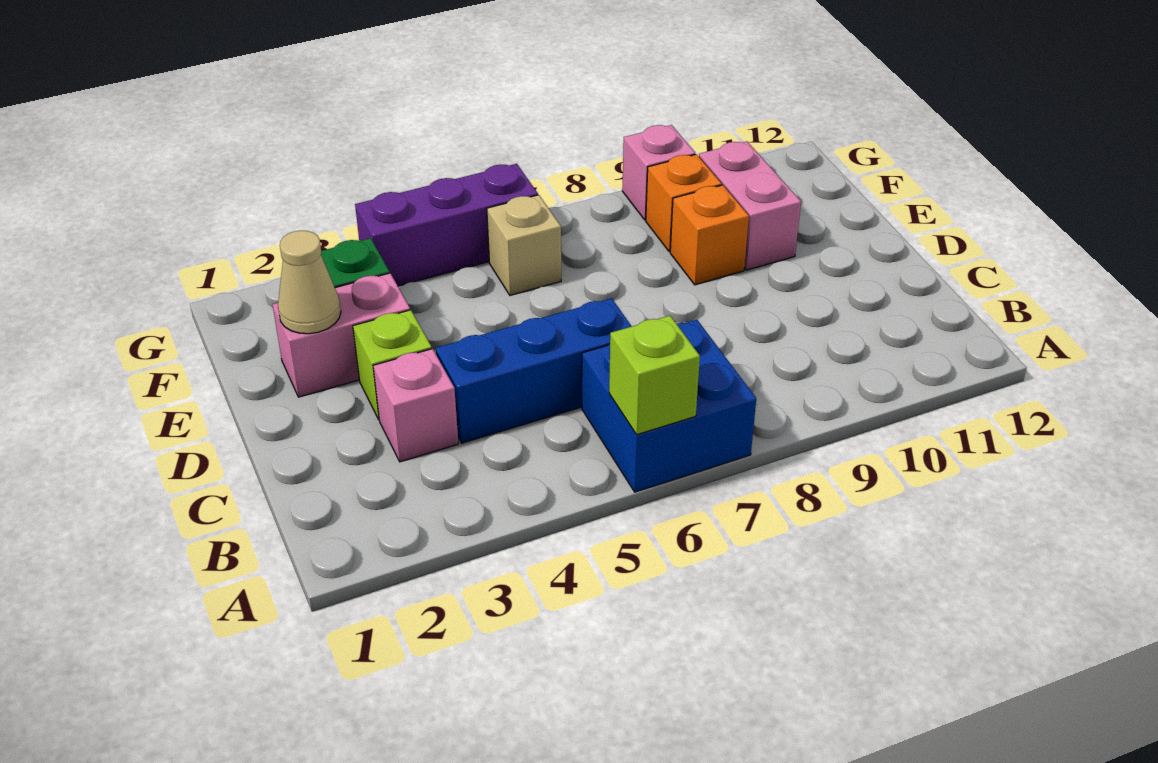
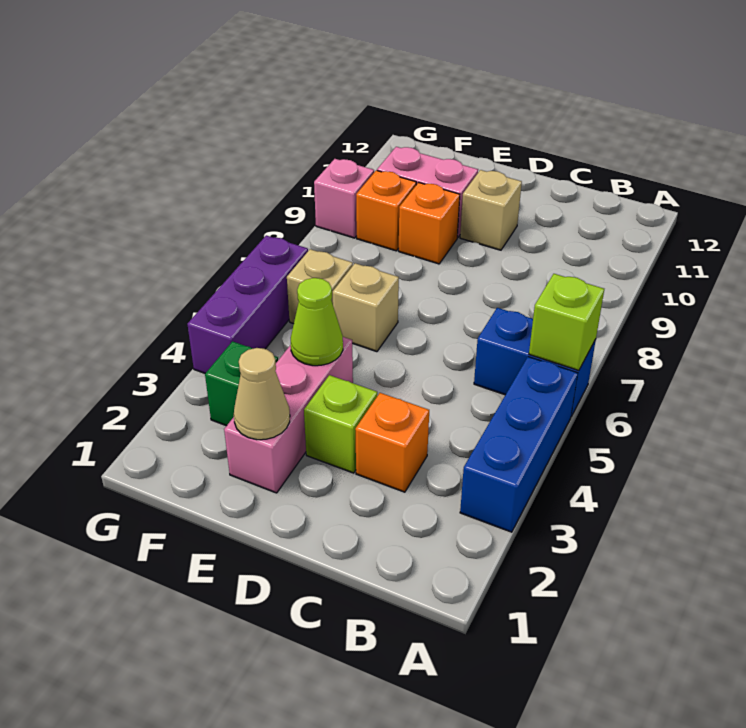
blue 2x2 brick [582,320,756,492] -> blue 1x2 brick [474,308,596,416]
pink 1x1 brick [373,349,458,462] -> orange 1x1 brick [355,393,429,492]
blue 1x3 brick [436,298,632,443] -> blue 1x3 brick moved to [460,357,578,532]
none -> tan 1x1 brick [460,170,522,250]
pink 1x2 brick [272,273,410,397] -> pink 1x3 brick [224,337,353,493]
none -> lime 1x1 cone [291,278,343,366]
none -> tan 1x1 brick [333,263,399,352]

